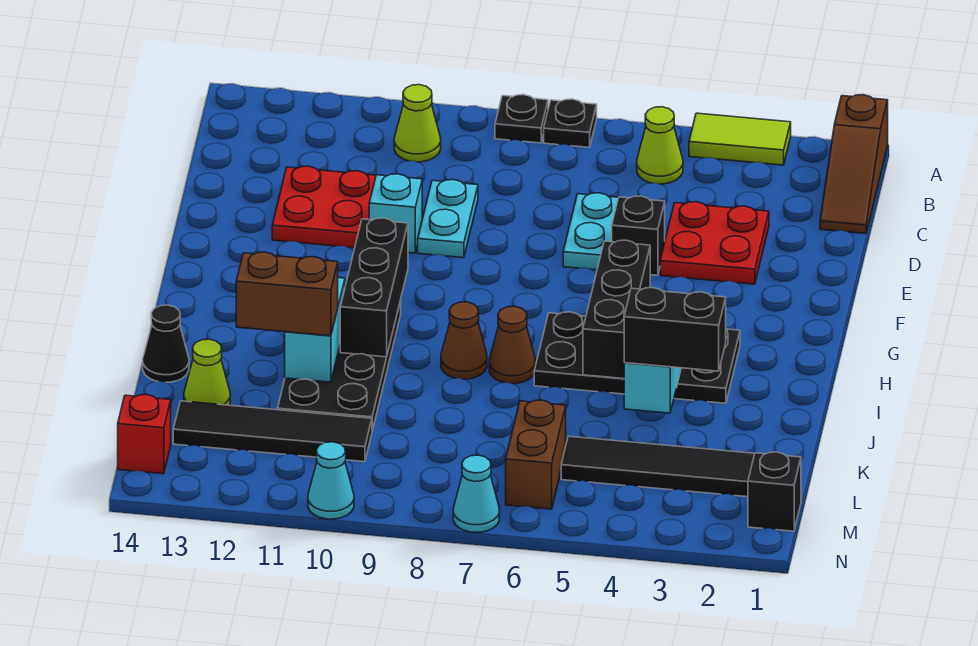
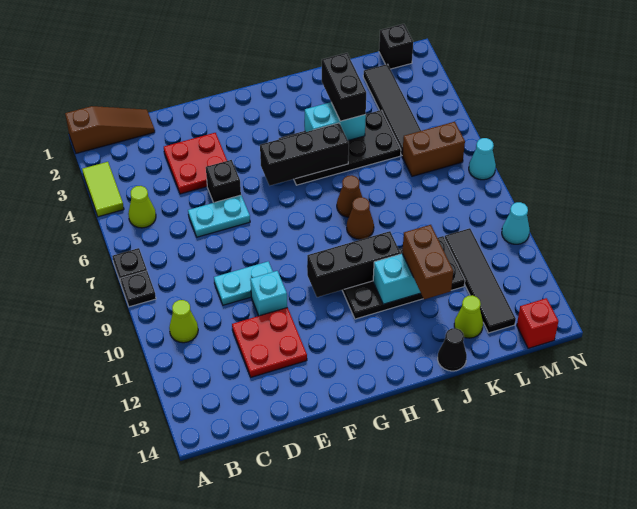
black 2x4 plate [534,312,740,403] -> black 2x4 plate turned to [279,110,401,185]

